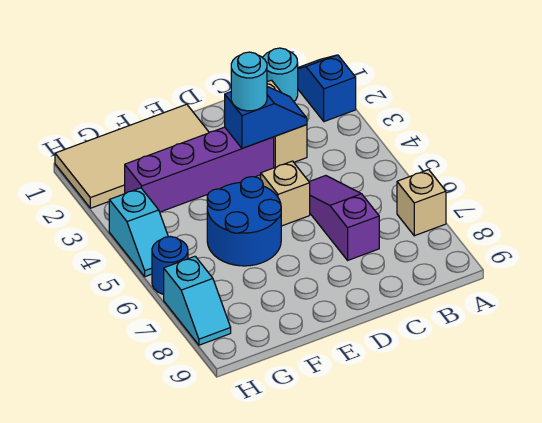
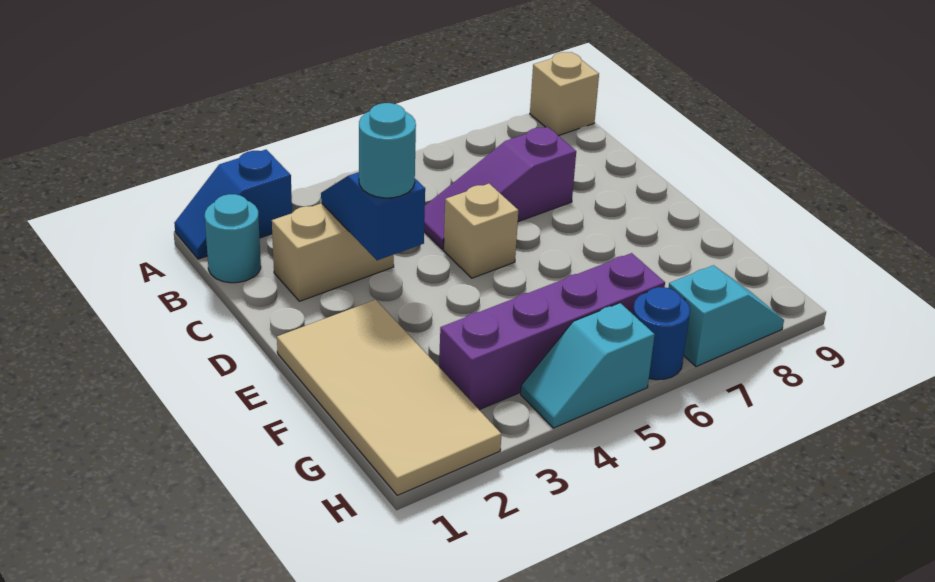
tan 1x1 brick [397,170,446,236] -> tan 1x1 brick moved to [530,52,599,136]
purple 1x4 brick [125,127,274,212] -> purple 1x4 brick turned to [439,253,665,410]
blue 2x2 round brick [207,177,281,266] -> none
cyan 1x2 slope [109,188,168,277] -> cyan 1x2 slope turned to [521,303,655,428]

